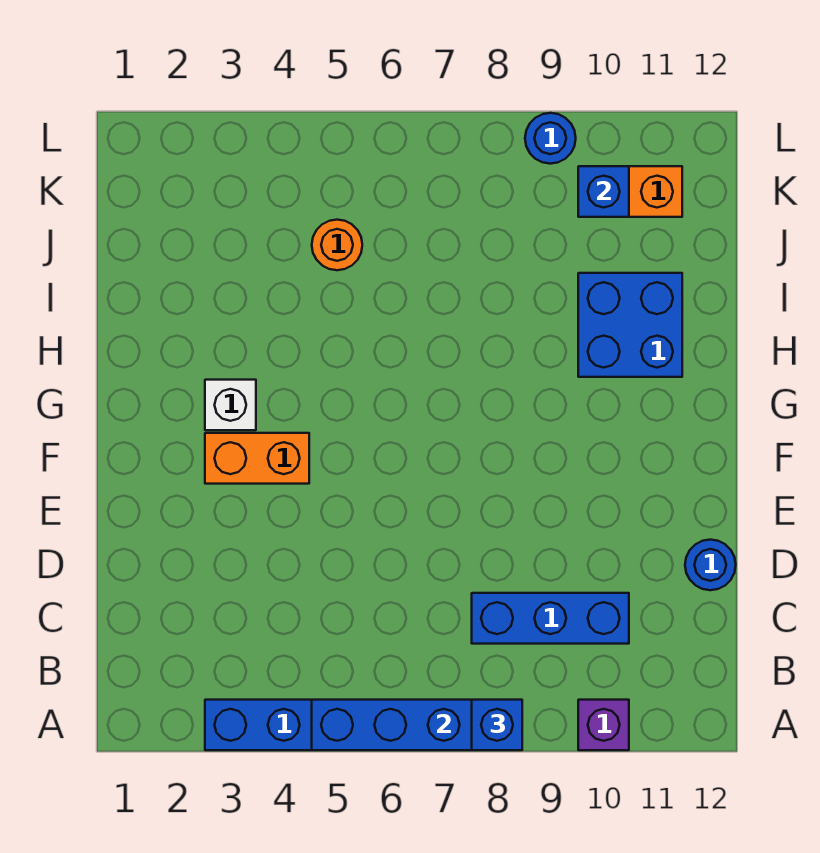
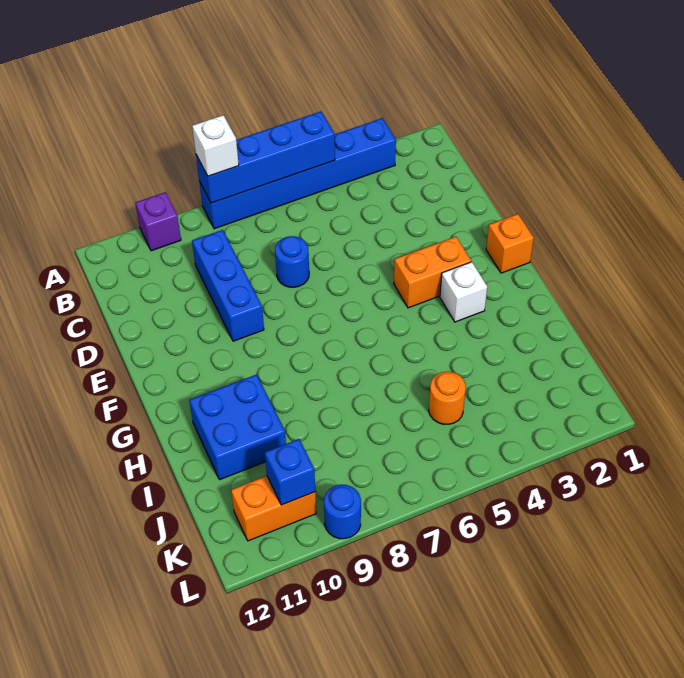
blue 1x1 brick [472,700,522,750] -> white 1x1 brick [192,115,239,176]
blue 1x3 brick [472,593,629,644] -> blue 1x3 brick turned to [192,230,264,341]
blue 1x1 round brick [685,540,736,590] -> blue 1x1 round brick moved to [275,236,309,287]
none -> orange 1x1 brick [486,214,534,273]

